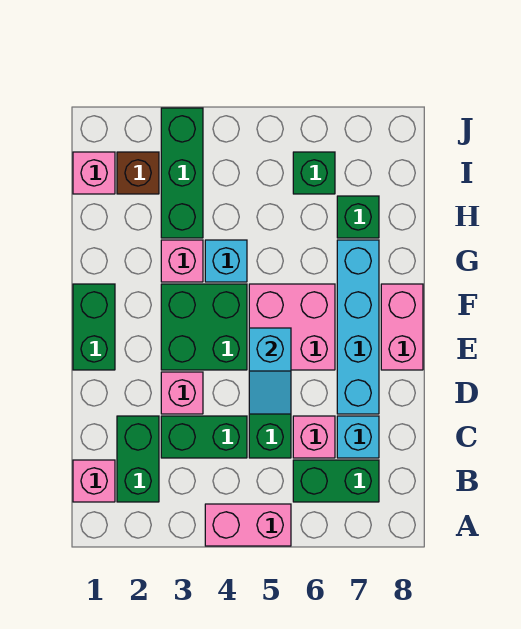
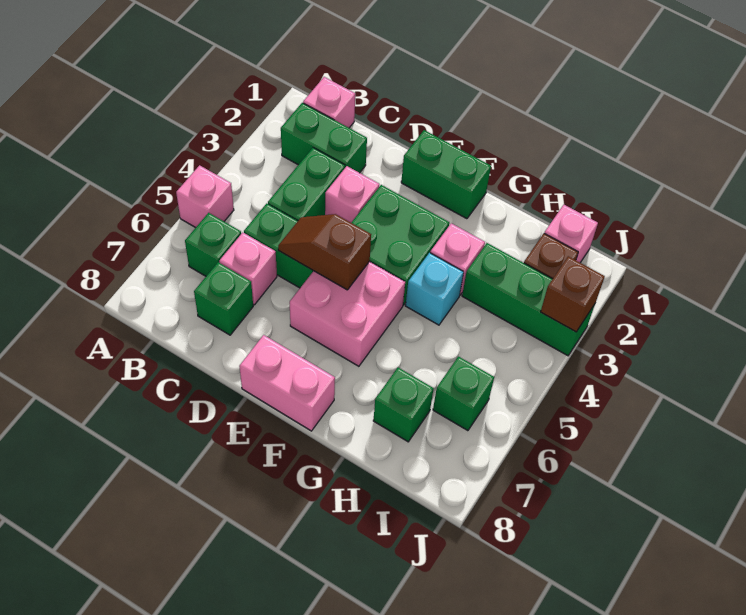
pink 1x2 brick [205,504,291,546] -> pink 1x1 brick [176,165,234,228]
green 1x2 brick [293,460,379,502] -> green 1x1 brick [185,213,241,276]
cyan 1x1 brick [337,416,379,458] -> green 1x1 brick [194,262,253,335]
cyan 1x2 slope [249,328,291,414] -> brown 1x2 slope [278,214,371,290]
cyan 1x4 brick [337,240,379,414] -> none
none -> brown 1x1 brick [541,256,605,332]

